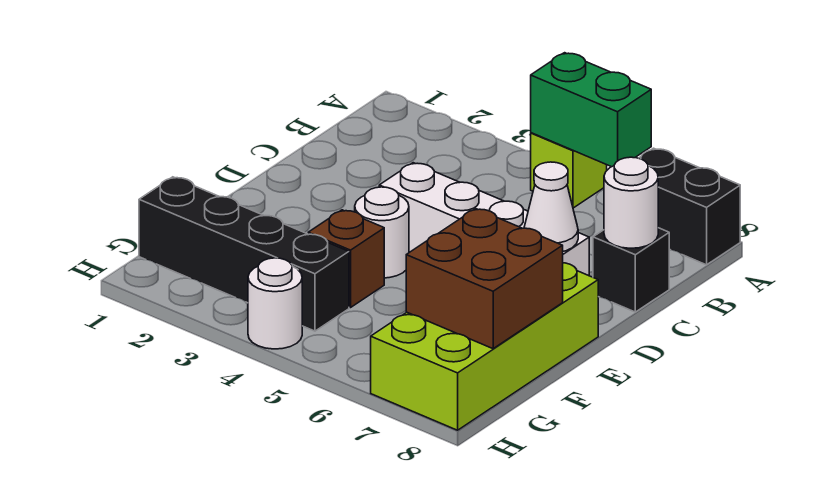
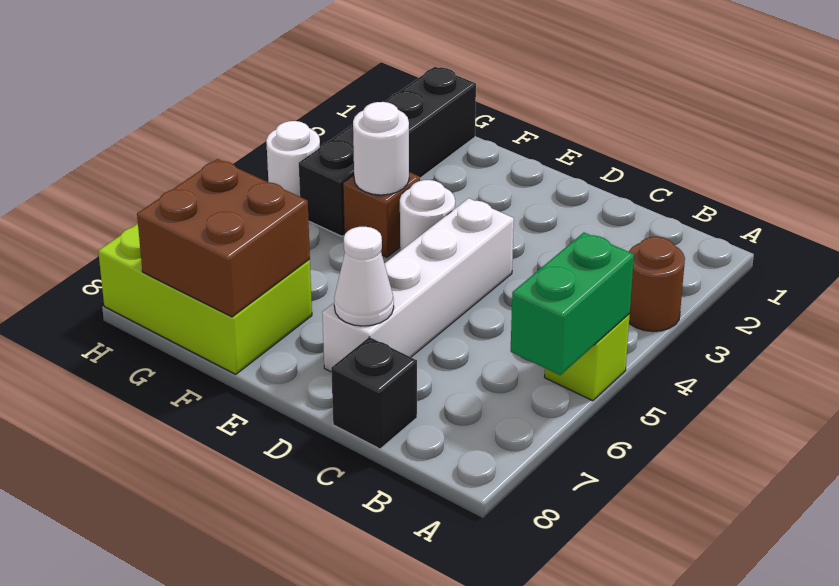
none -> brown 1x1 round brick [629,237,685,332]
black 1x2 brick [639,148,740,265] -> none
white 1x1 round brick [604,157,658,248] -> white 1x1 round brick moved to [353,102,409,195]
lime 2x4 brick [371,263,598,430] -> lime 2x3 brick [98,224,312,374]

